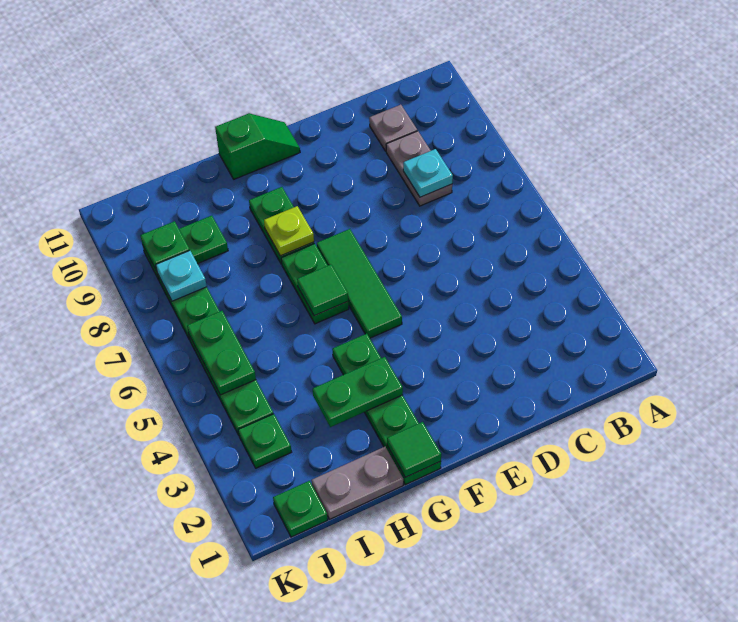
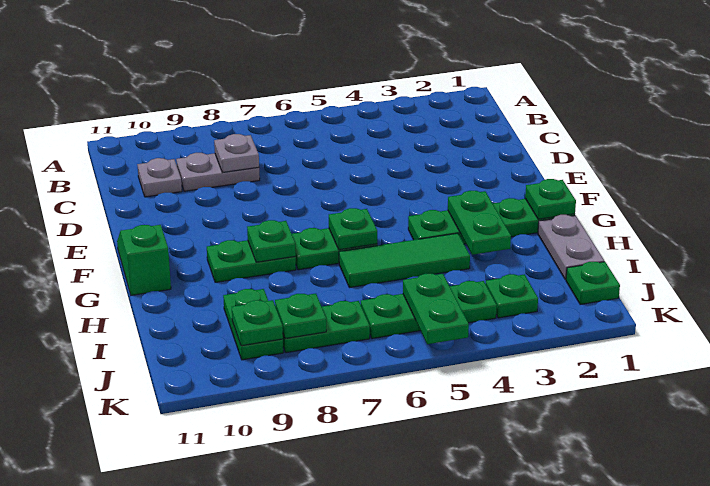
cyan 1x1 plate [403,149,453,197] -> grey 1x1 plate [214,134,259,173]
green 1x3 tile [317,229,402,338] -> green 1x3 tile moved to [339,233,470,288]
green 1x1 tile [387,422,441,477] -> green 1x1 plate [525,179,576,219]
green 1x1 tile [297,265,348,316] -> green 1x1 plate [329,208,377,250]
lime 1x1 plate [264,206,314,256] -> green 1x1 plate [247,220,296,262]
green 1x2 plate [187,311,256,395] -> green 1x2 plate turned to [403,274,469,344]
cyan 1x1 plate [156,251,207,301] -> green 1x1 plate [275,294,326,339]

